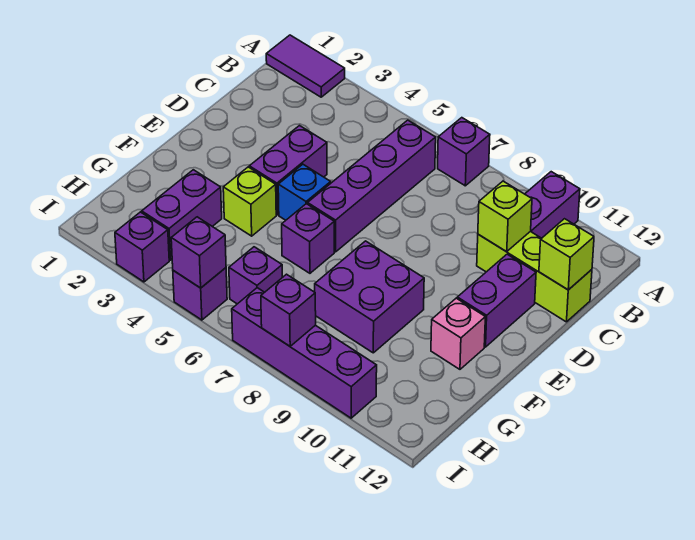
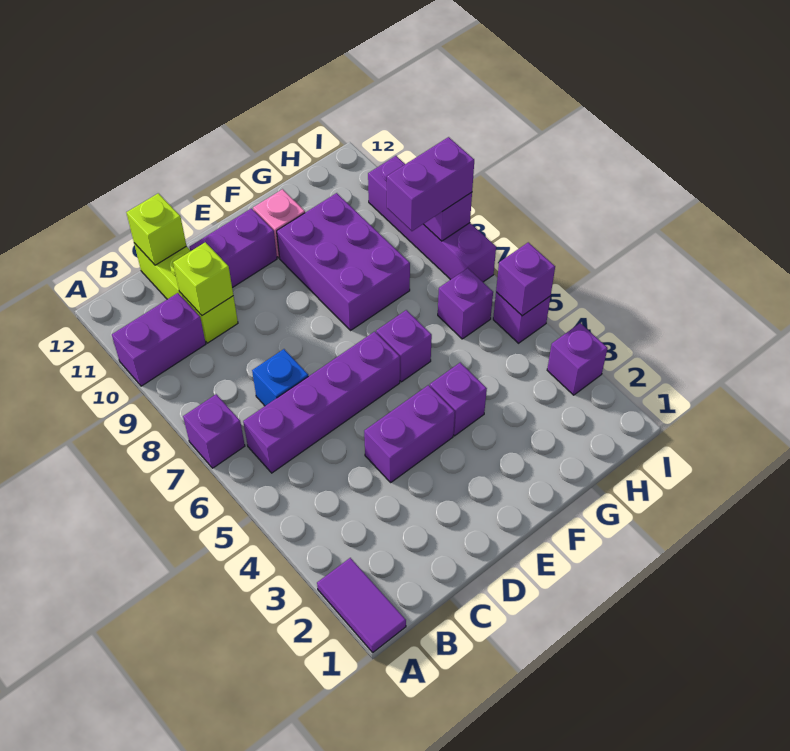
blue 1x1 brick [278,164,331,220] -> blue 1x1 brick moved to [252,349,308,406]
lime 1x1 brick [223,167,276,236] -> purple 1x1 brick [430,363,487,436]
purple 2x2 brick [315,241,424,353] -> purple 2x3 brick [277,193,410,331]
purple 1x2 brick [142,170,222,260] -> purple 1x2 brick moved to [387,137,474,231]

